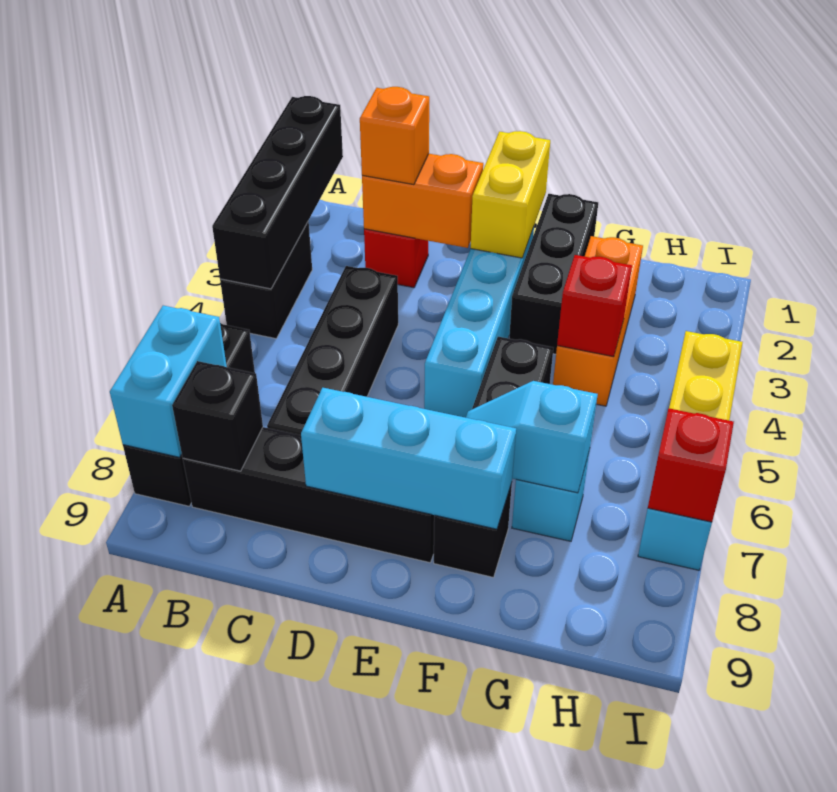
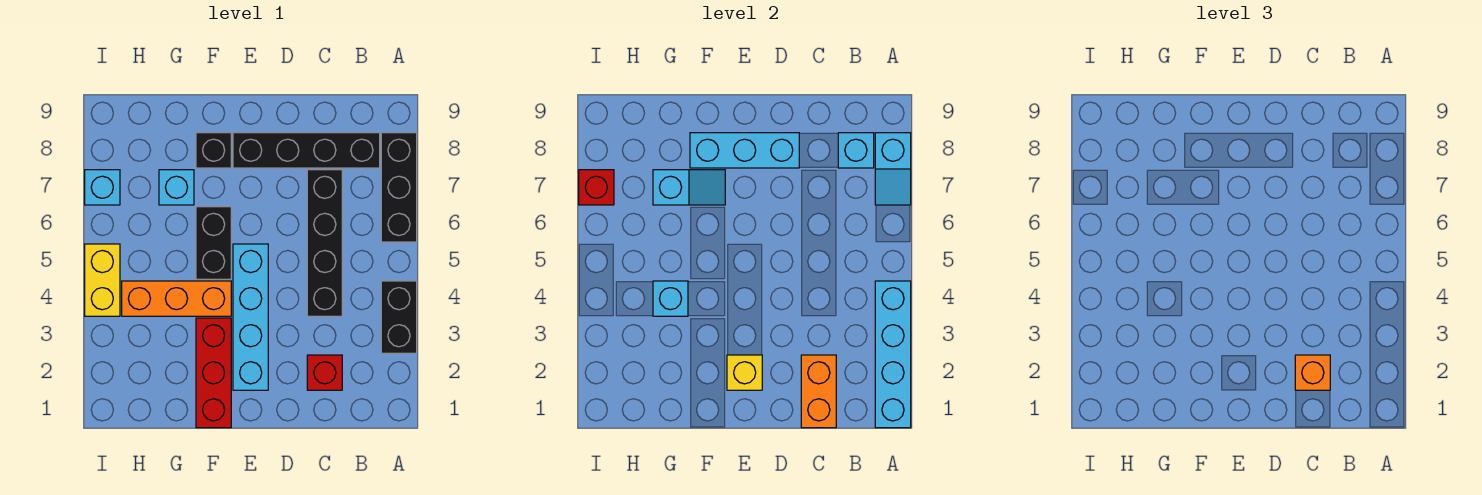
black 1x4 brick [212,96,343,289] -> cyan 1x4 brick [875,281,911,428]
cyan 1x2 brick [110,306,227,457] -> cyan 1x2 slope [875,133,911,205]
black 1x1 brick [172,361,263,471] -> cyan 1x1 brick [838,133,874,168]
orange 1x2 brick [362,154,483,248] -> orange 1x2 brick turned to [801,355,836,428]
yellow 1x2 brick [471,131,550,258] -> yellow 1x1 brick [727,355,762,390]
black 1x3 brick [509,194,598,354] -> red 1x3 brick [196,318,231,428]
orange 1x3 brick [553,236,643,406] -> orange 1x3 brick turned to [122,281,231,316]
red 1x1 brick [557,255,632,357] -> cyan 1x1 brick [653,281,688,316]

